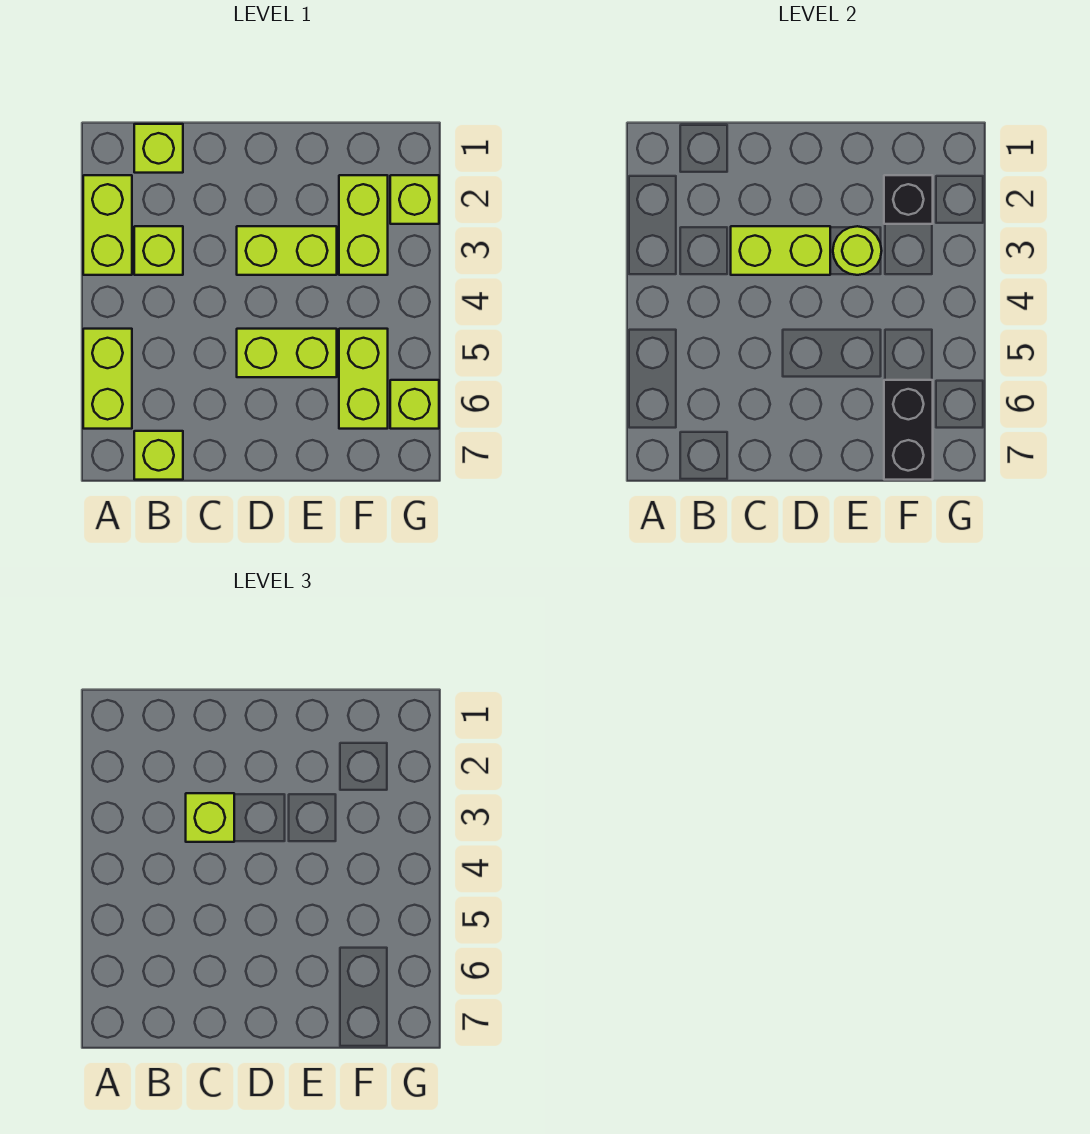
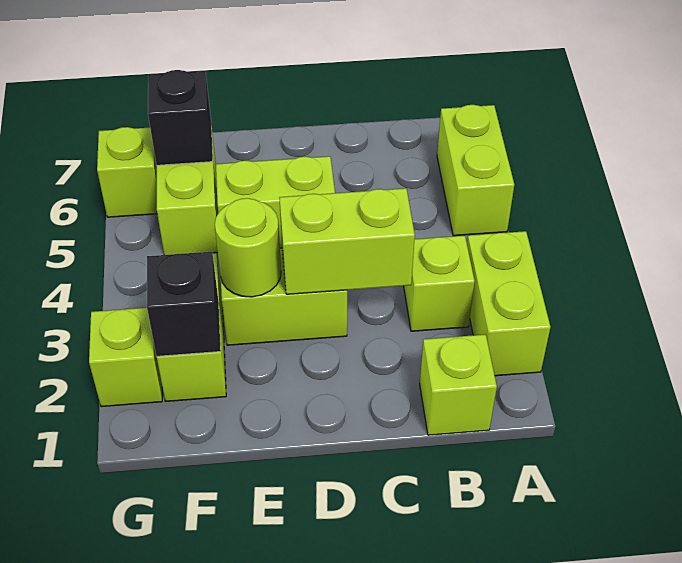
lime 1x1 brick [134,431,183,480] -> none
lime 1x1 brick [186,793,234,842] -> none
black 1x2 brick [884,380,933,480] -> black 1x1 brick [148,70,213,165]

